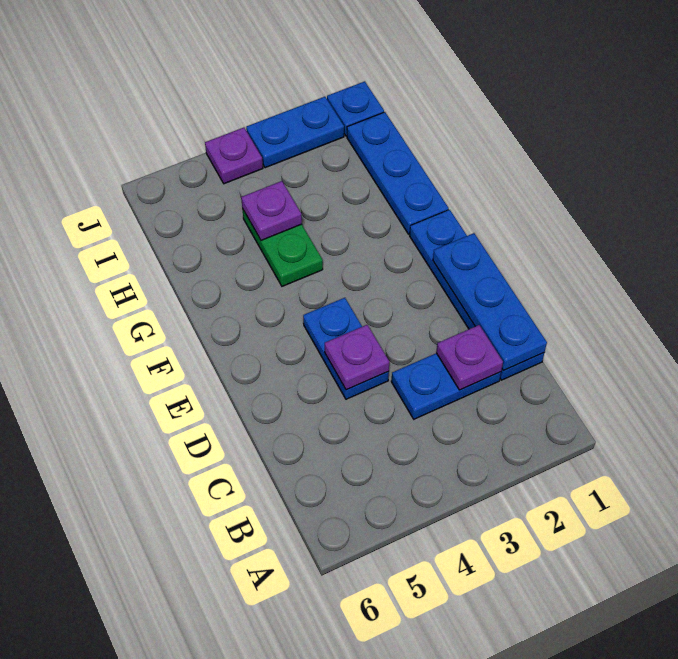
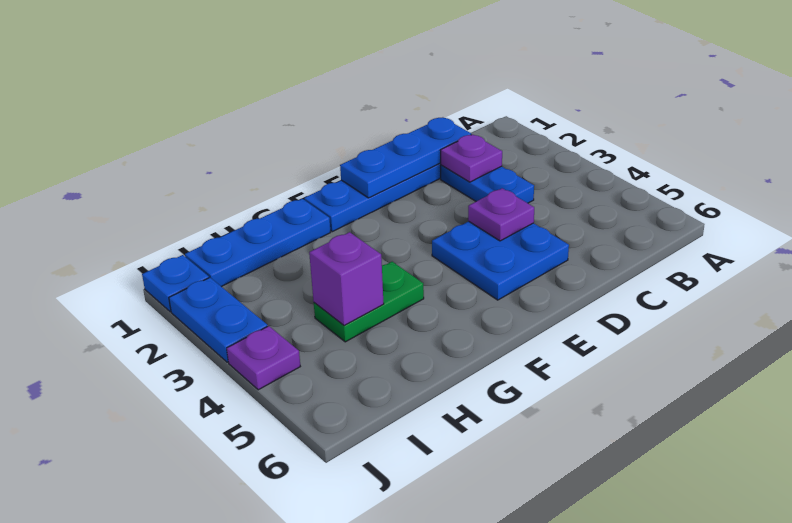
blue 1x2 plate [303,298,389,399] -> blue 2x2 plate [432,221,569,300]
purple 1x1 plate [241,181,302,240] -> purple 1x1 brick [309,232,384,326]

